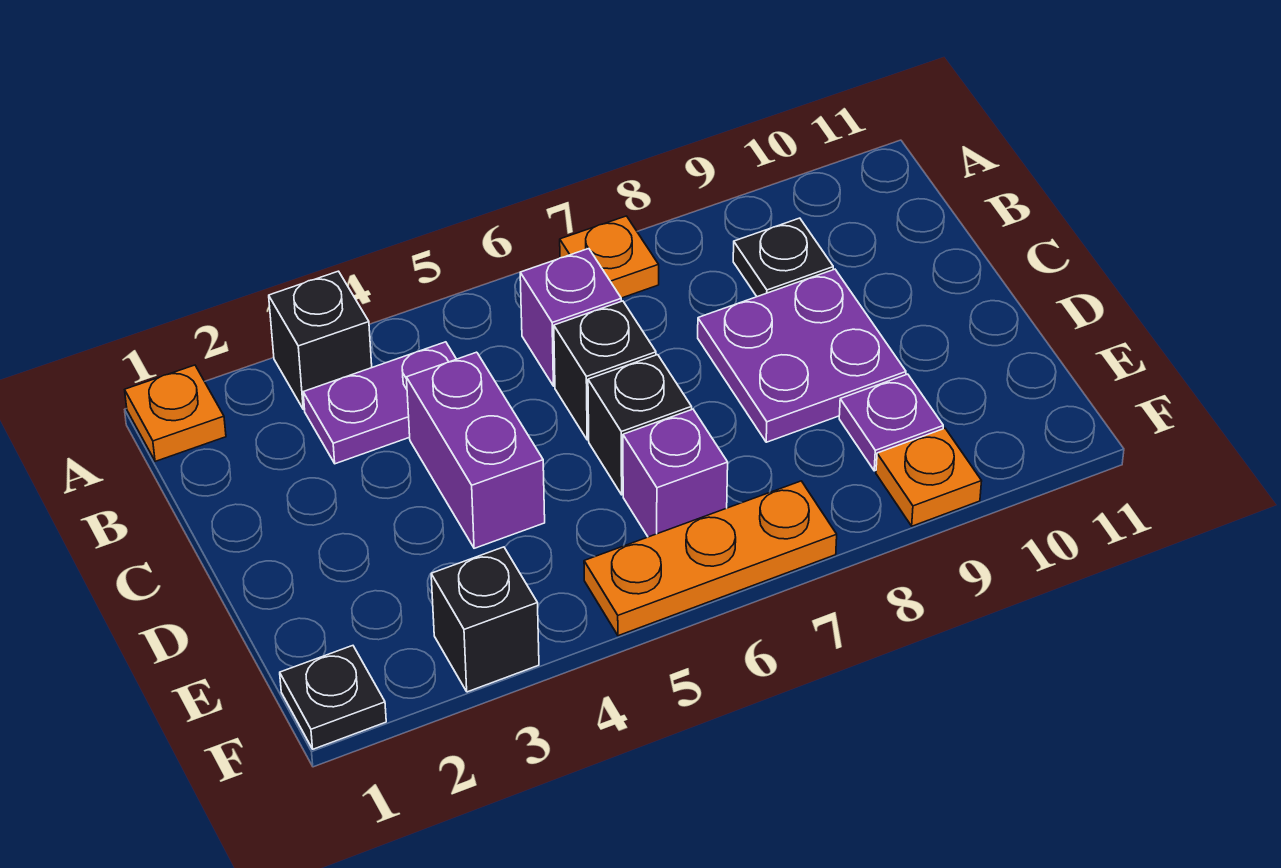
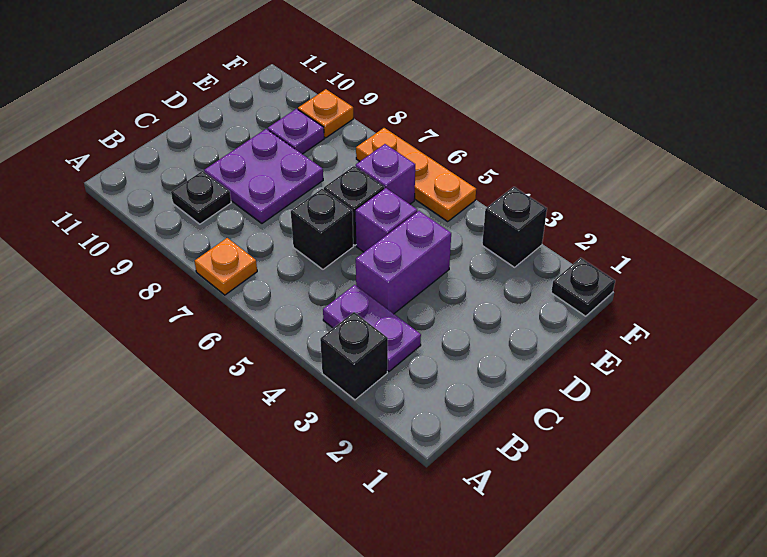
orange 1x1 plate [125,365,226,461] -> none
purple 1x1 brick [520,248,621,386] -> purple 1x1 brick moved to [356,188,417,252]

